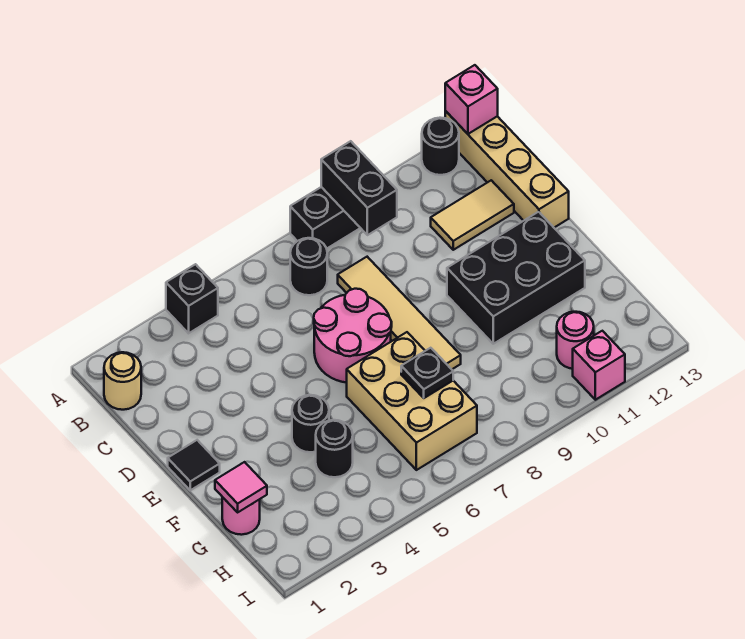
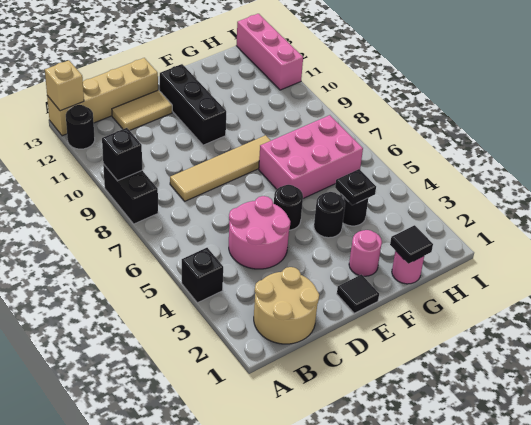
black 1x2 brick [321,141,397,235] -> black 1x1 brick [102,128,142,181]
pink 1x1 brick [445,65,498,134] -> tan 1x1 brick [45,60,84,111]
tan 1x1 round brick [104,352,141,410] -> tan 2x2 round brick [254,267,319,344]
black 1x1 round brick [290,238,327,295] -> black 1x1 round brick moved to [274,185,303,230]
tan 1x2 tile [431,180,514,250] -> tan 1x2 tile turned to [112,90,172,131]
pink 2x2 round brick [314,289,392,383] -> pink 2x2 round brick moved to [229,196,290,269]
black 2x3 brick [447,212,585,344] -> black 1x3 brick [160,64,226,145]
tan 2x3 brick [347,332,477,470] -> pink 2x3 brick [259,115,363,199]
pink 1x1 tile [215,462,267,512] -> black 1x1 tile [390,225,433,264]
black 1x1 plate [401,348,453,398] -> black 1x1 plate moved to [335,169,376,205]
pink 1x1 round brick [557,312,594,369] -> pink 1x1 round brick moved to [349,230,382,276]
pink 1x1 brick [573,331,625,400] -> pink 1x3 brick [236,14,303,90]

